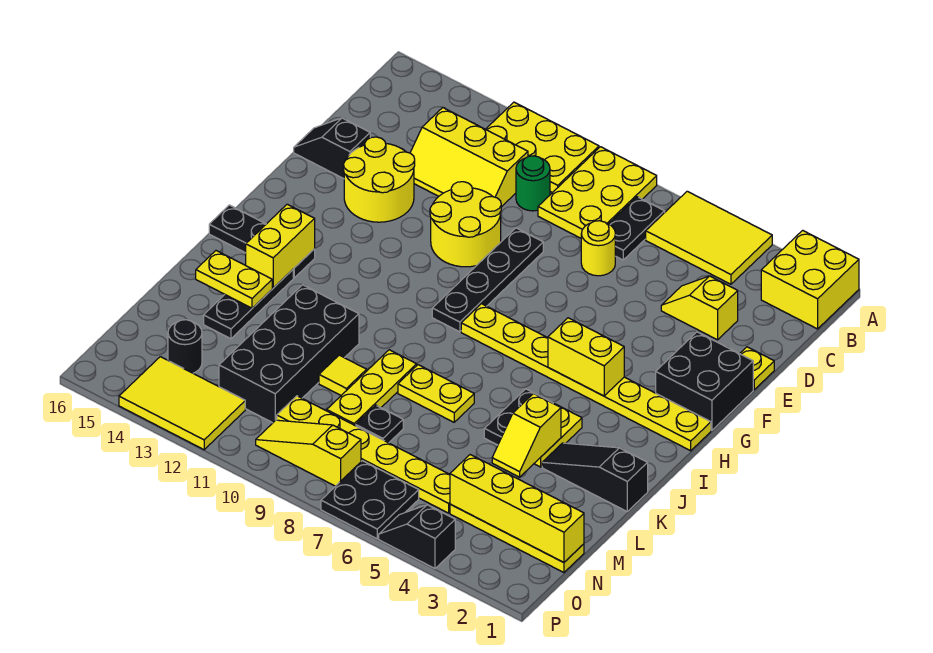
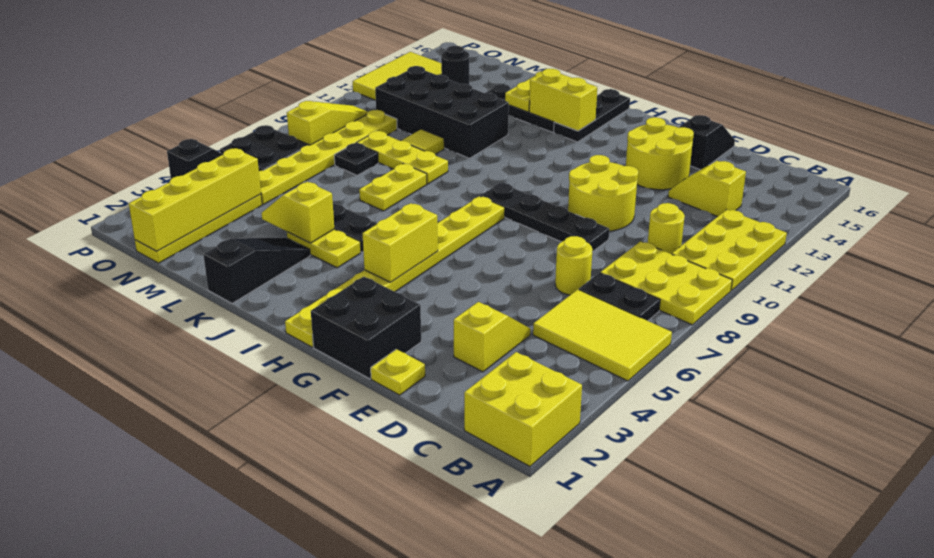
yellow 2x3 tile [646,191,772,284] -> yellow 2x3 tile turned to [533,289,672,381]
green 1x1 round brick [516,156,550,211] -> yellow 1x1 round brick [648,203,685,254]
yellow 2x3 slope [410,108,528,207] -> yellow 1x2 slope [668,161,746,217]

